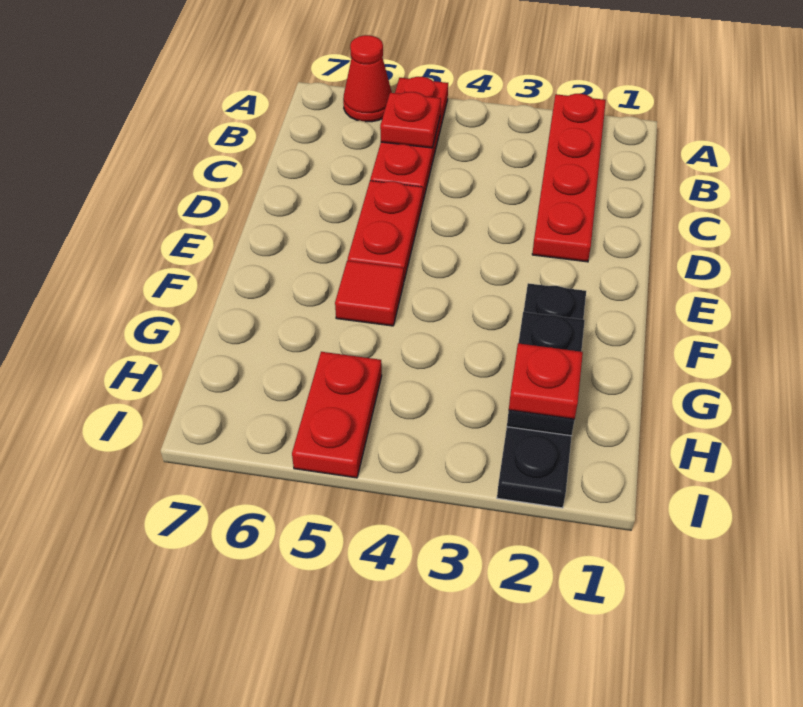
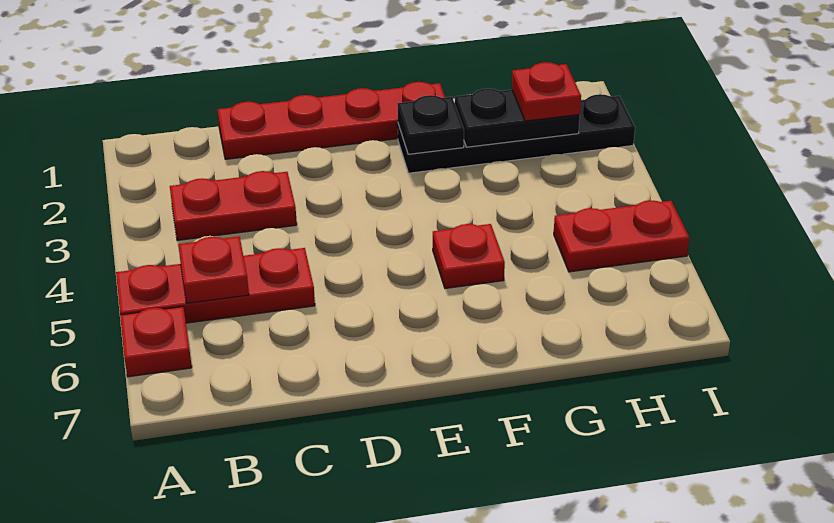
red 1x4 plate [532,94,606,262] -> red 1x4 plate moved to [217,82,445,159]
red 1x1 cone [343,35,392,122] -> red 1x1 plate [120,307,192,377]
red 1x2 plate [348,181,423,280] -> red 1x2 plate moved to [170,171,297,240]
none -> black 1x1 plate [397,95,464,154]
red 1x1 tile [335,261,404,326] -> red 1x1 plate [433,224,505,288]

